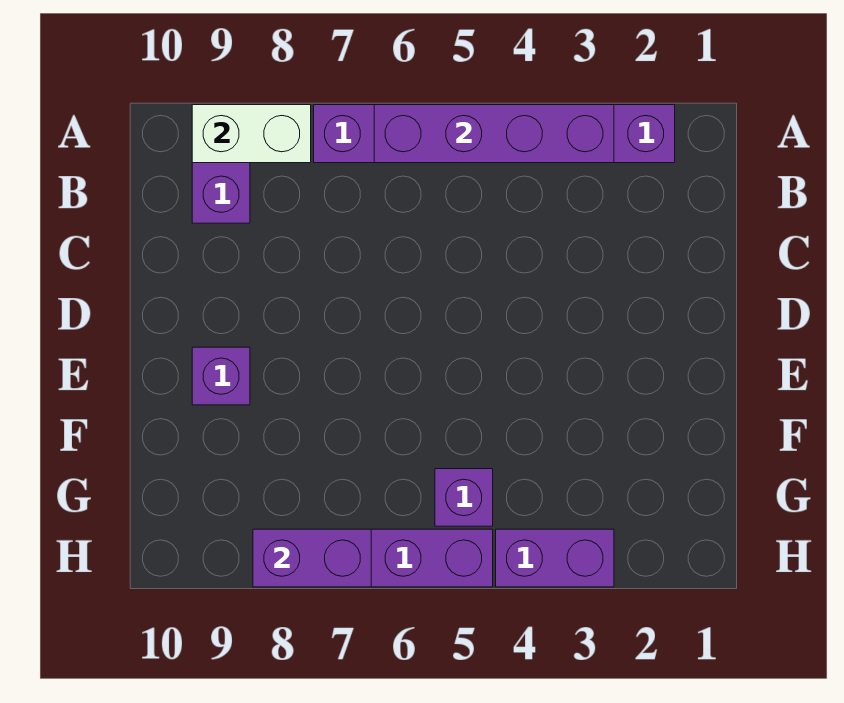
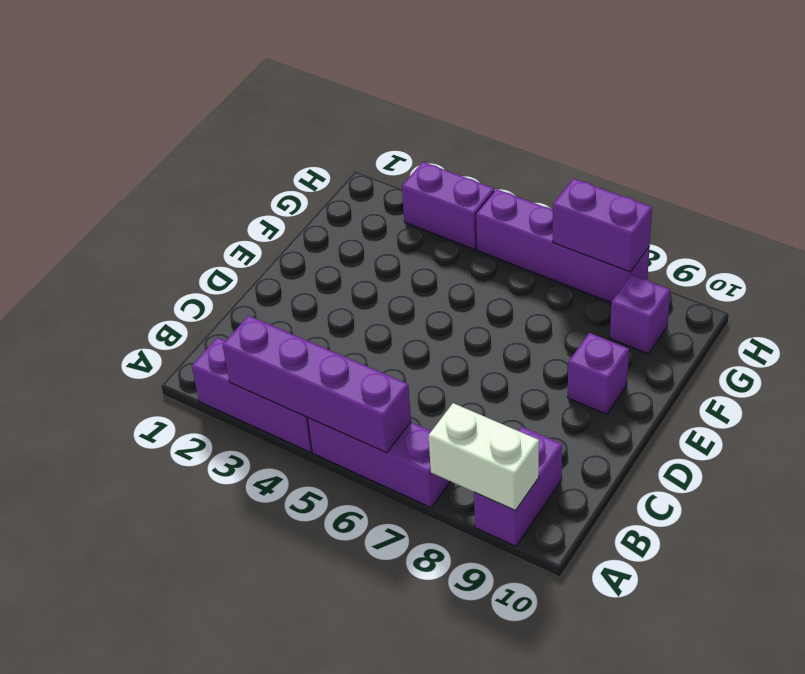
purple 1x1 brick [435,469,493,526] -> purple 1x1 brick moved to [610,275,670,354]

